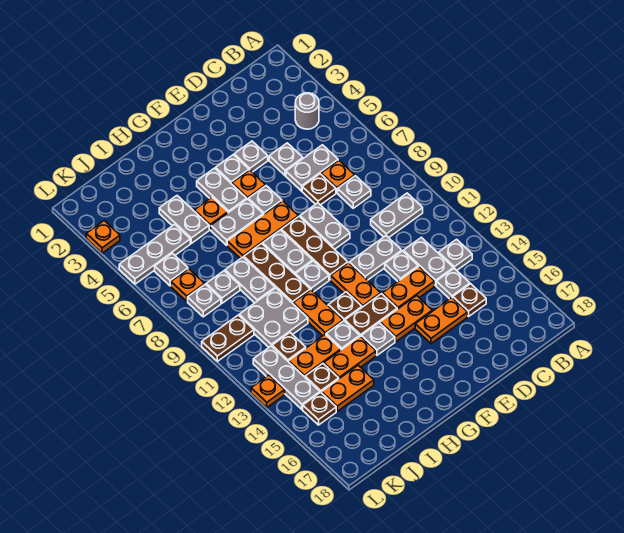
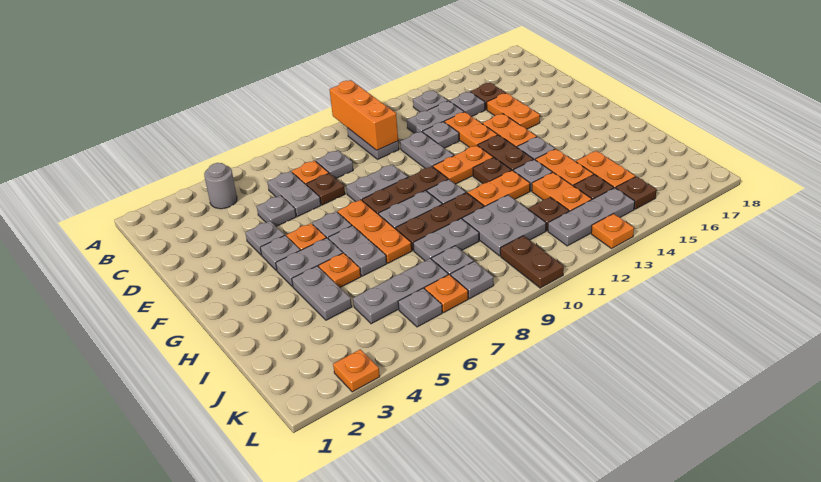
none -> orange 1x3 brick [329,80,398,150]
grey 1x2 plate [159,196,209,243] -> grey 1x2 plate turned to [292,266,352,320]
grey 1x3 plate [119,224,190,284] -> grey 1x3 plate turned to [353,259,448,324]

